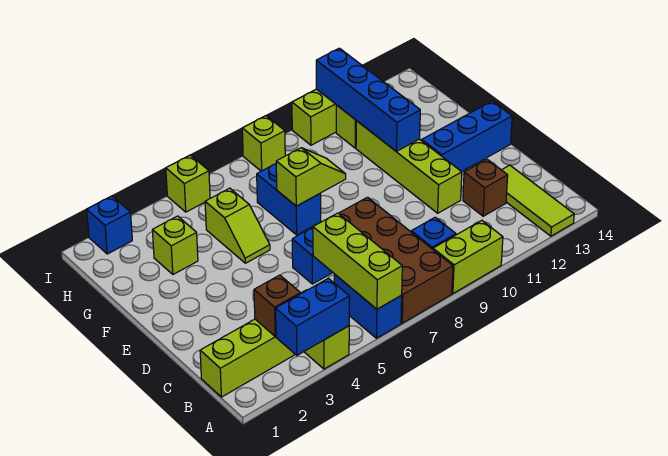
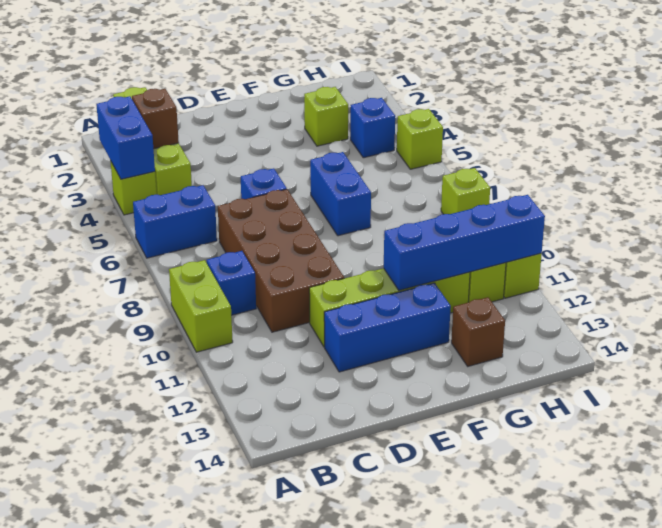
lime 1x3 brick [313,213,402,309] -> none
brown 2x4 brick [339,197,453,323] -> brown 2x4 brick turned to [218,189,344,332]
lime 1x3 tile [502,165,574,236] -> none
brown 1x1 brick [463,159,508,216] -> brown 1x1 brick moved to [451,297,505,366]
blue 1x3 brick [422,101,512,172] -> blue 1x3 brick turned to [324,283,451,372]
lime 1x2 slope [205,188,270,263] -> none
blue 1x2 brick [257,164,321,235] -> blue 1x2 brick turned to [310,152,371,236]
lime 1x2 slope [276,148,346,206] -> none
blue 1x1 brick [87,196,132,254] -> blue 1x1 brick moved to [350,98,395,158]

